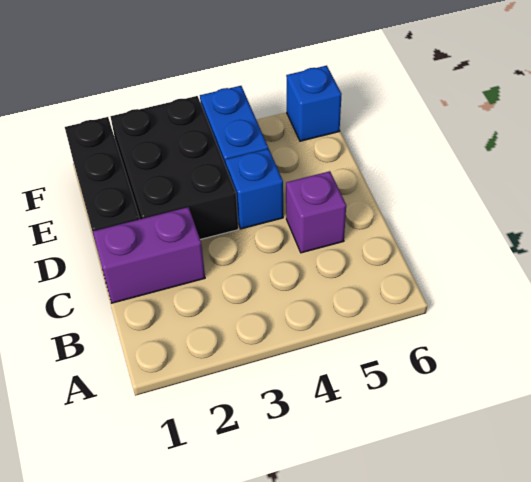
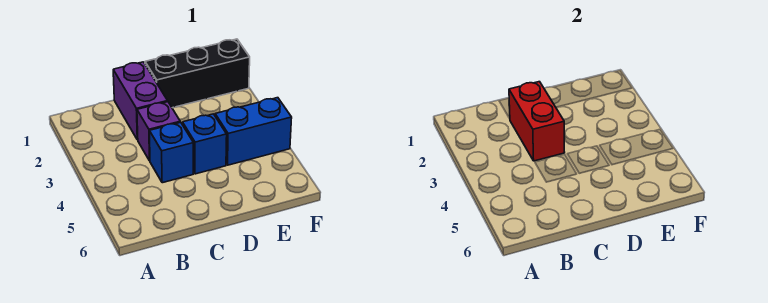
none -> red 1x2 brick [509,82,565,161]
purple 1x1 brick [286,171,346,253] -> purple 1x1 brick moved to [137,102,180,161]
black 2x3 brick [110,96,238,240] -> none
blue 1x1 brick [286,66,342,141] -> blue 1x1 brick moved to [149,122,193,183]

